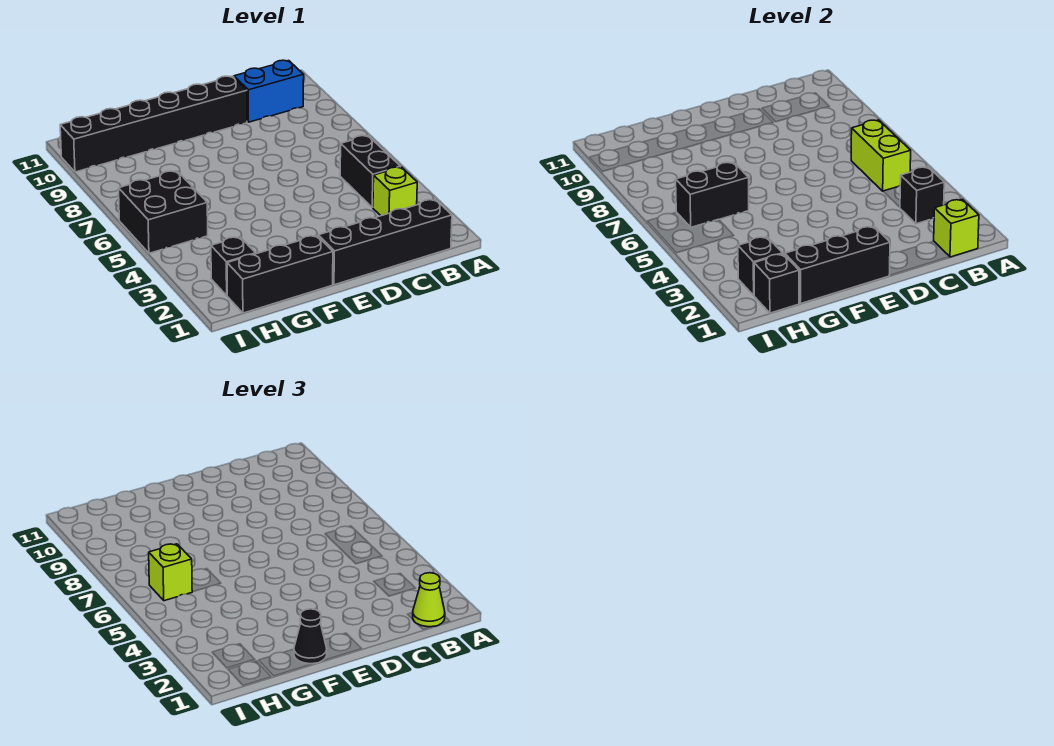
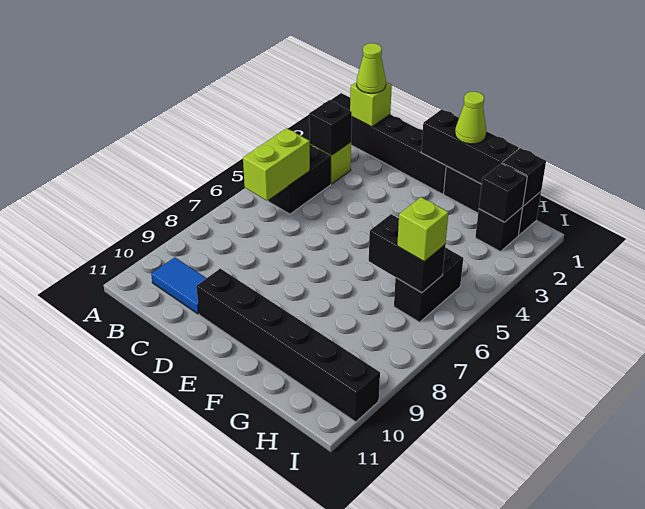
blue 1x2 brick [234,60,304,122] -> blue 1x2 tile [151,257,206,314]
black 1x1 cone [294,609,327,664] -> lime 1x1 cone [455,92,486,144]
black 2x2 brick [119,171,208,253] -> black 1x2 brick [394,247,463,322]

